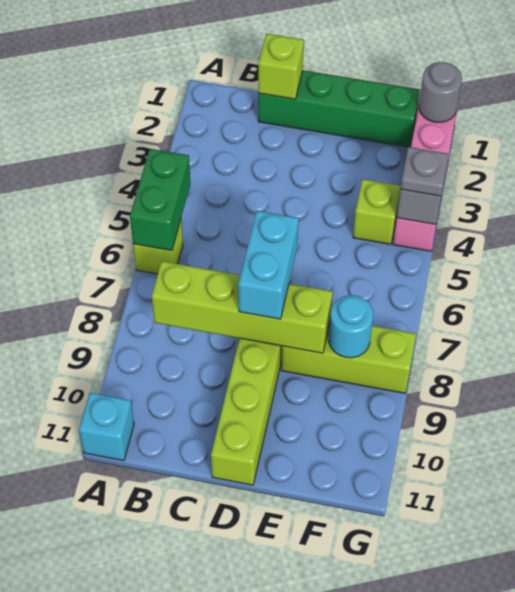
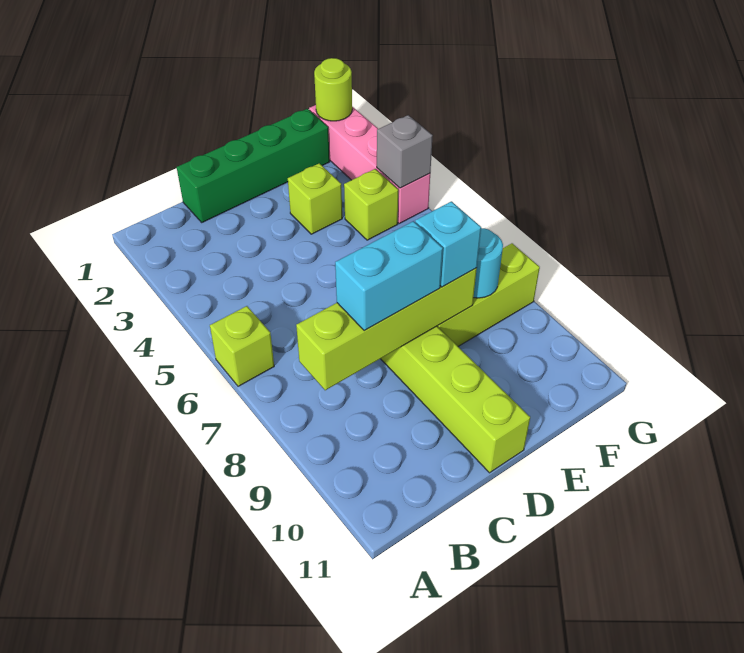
green 1x2 brick [130,149,191,251] -> none
cyan 1x1 brick [79,393,134,461] -> cyan 1x1 brick moved to [415,201,481,287]
lime 1x1 brick [258,34,304,99] -> lime 1x1 brick moved to [288,163,342,234]
cyan 1x2 brick [238,211,299,319] -> cyan 1x2 brick turned to [335,221,443,331]
grey 1x1 round brick [419,62,462,122] -> lime 1x1 round brick [314,58,352,121]
grey 1x1 plate [401,147,448,196] -> none

